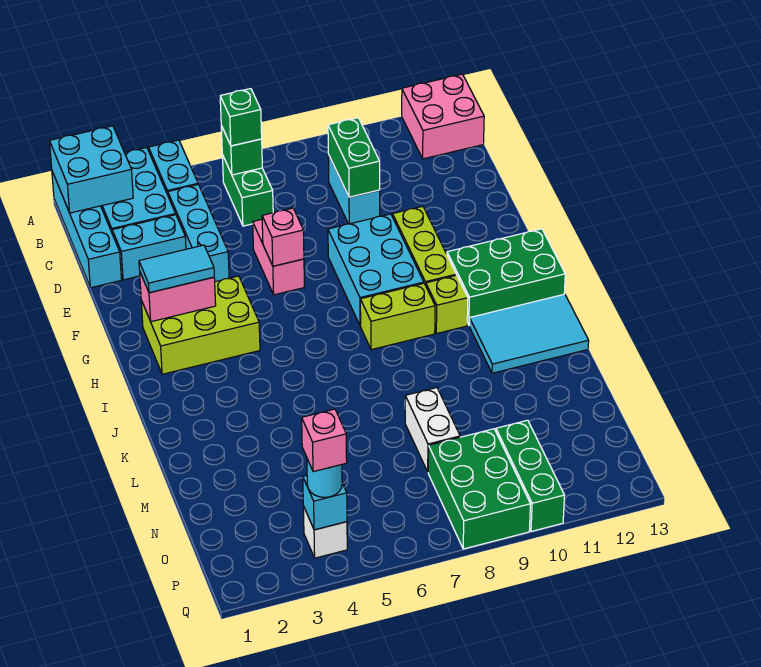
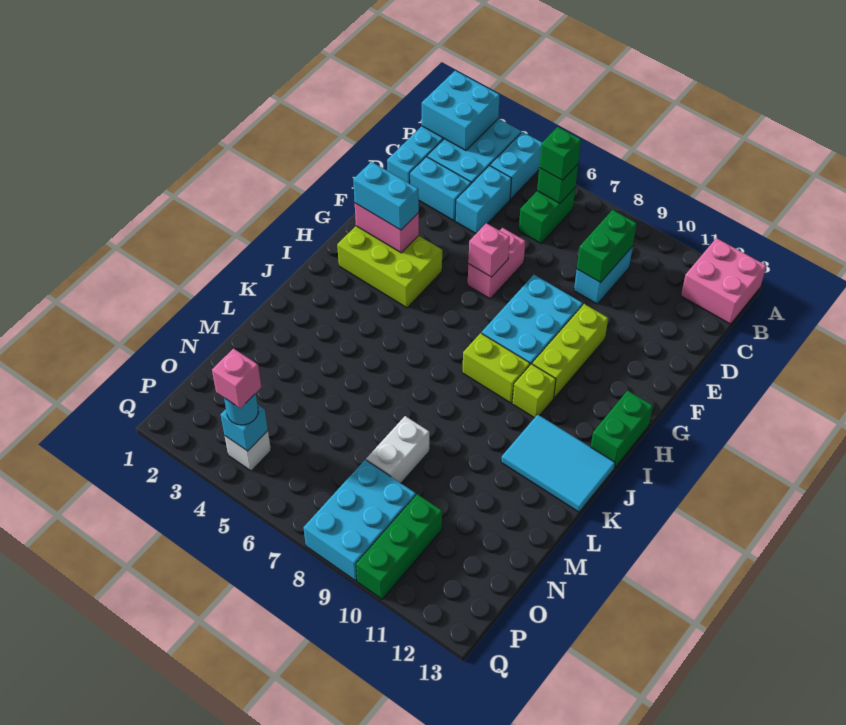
cyan 1x3 brick [168,185,229,282] -> cyan 1x2 brick [455,166,512,233]
cyan 1x2 tile [139,245,214,293] -> cyan 1x2 brick [353,162,419,230]
green 2x3 brick [447,229,565,325] -> green 1x2 brick [591,391,653,468]
green 2x3 brick [428,429,530,549] -> cyan 2x3 brick [304,460,416,581]

